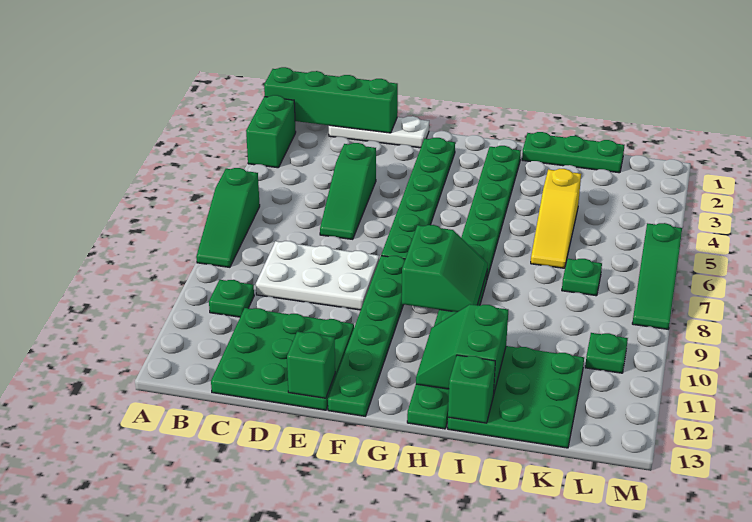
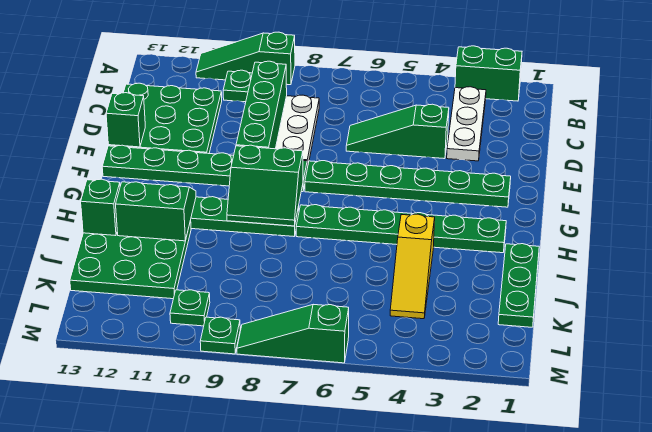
green 1x4 brick [264,67,398,133] -> green 1x4 brick moved to [236,61,287,149]
green 1x3 slope [196,168,260,267] -> green 1x3 slope moved to [196,32,295,85]
white 1x3 plate [329,116,429,148] -> white 1x3 plate moved to [447,87,486,161]
yellow 1x3 slope [531,169,581,268] -> yellow 1x3 slope turned to [390,214,435,319]
green 1x1 plate [562,259,602,296] -> green 1x1 plate moved to [200,317,240,354]

